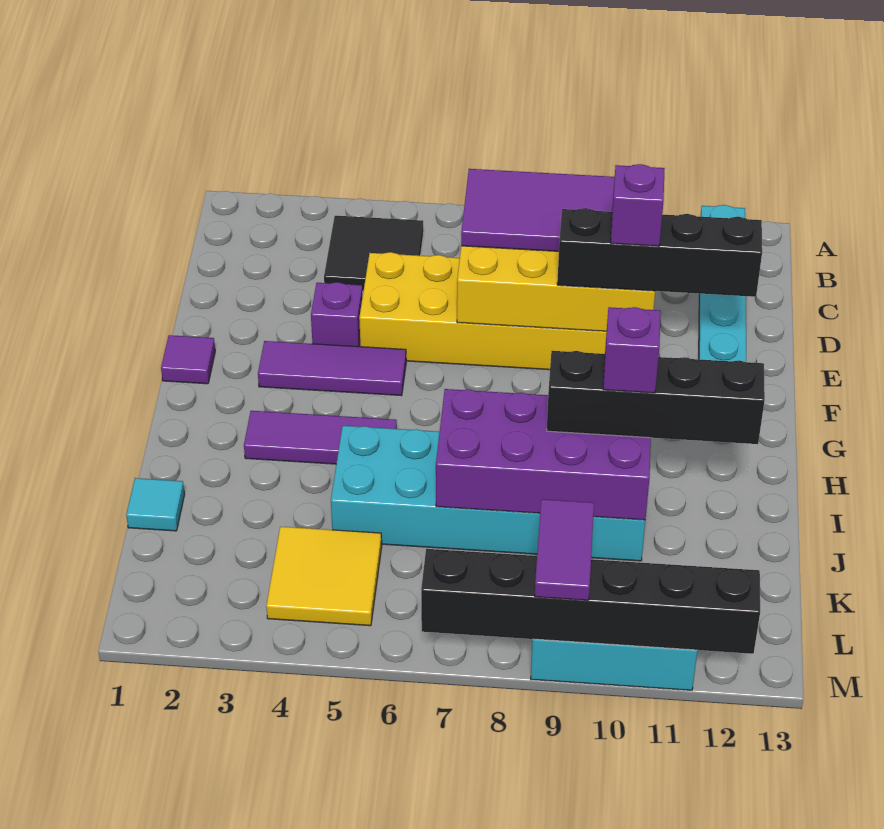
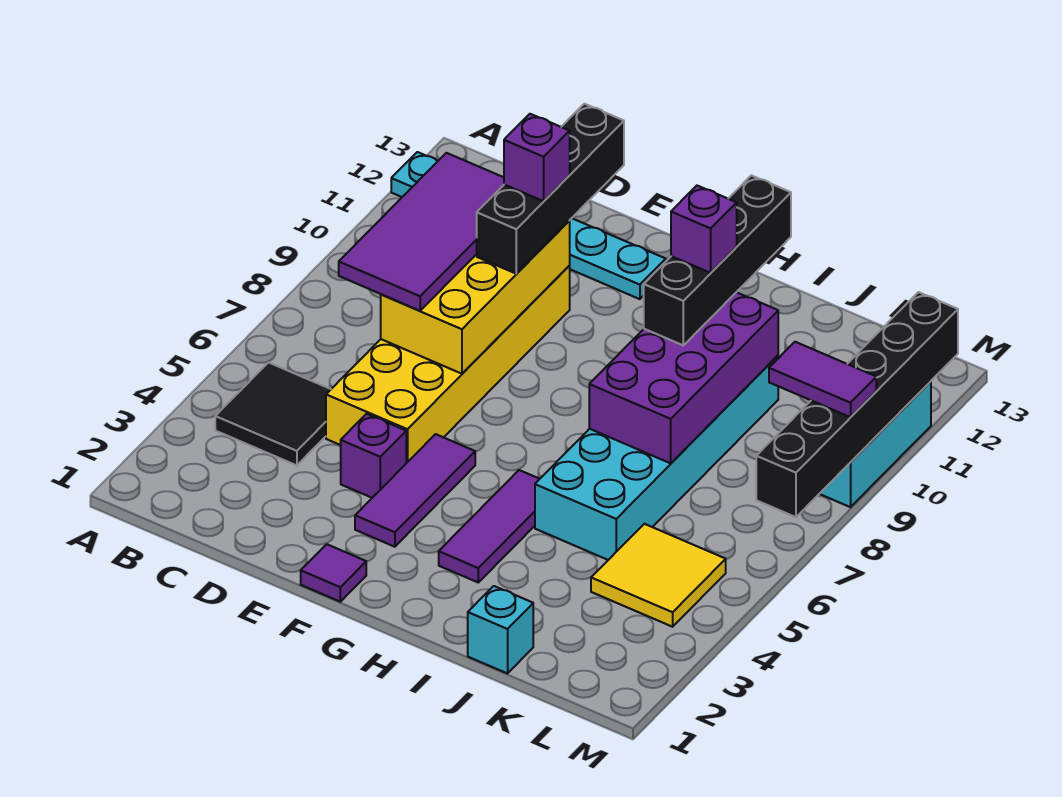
cyan 1x1 tile [126,478,185,531] -> cyan 1x1 brick [468,586,533,673]

